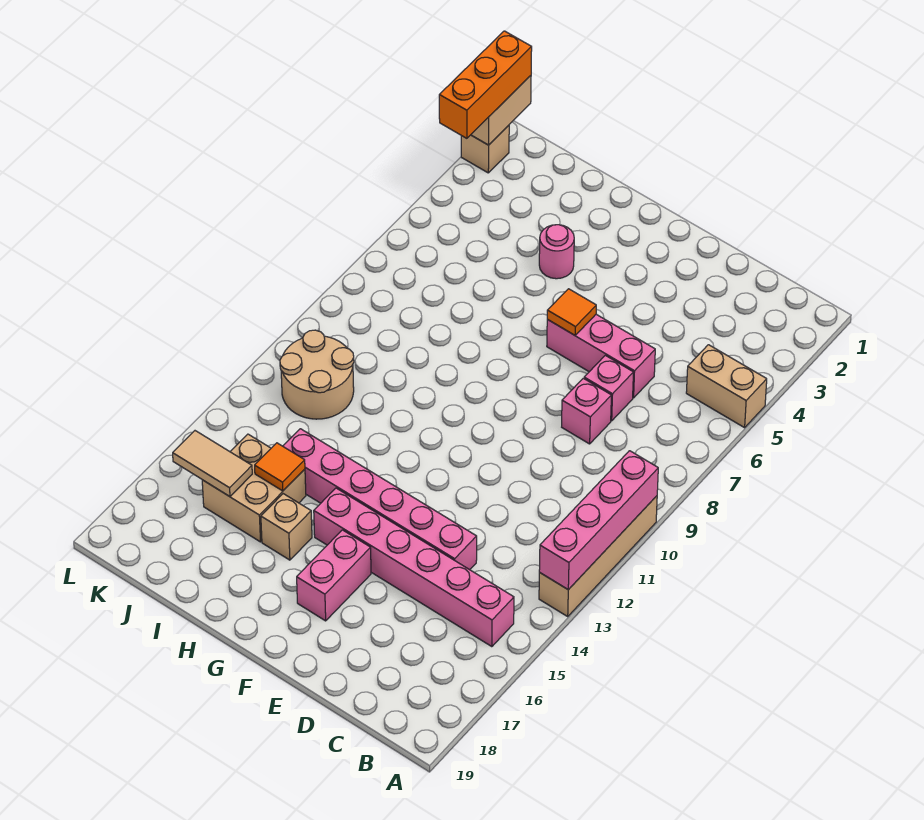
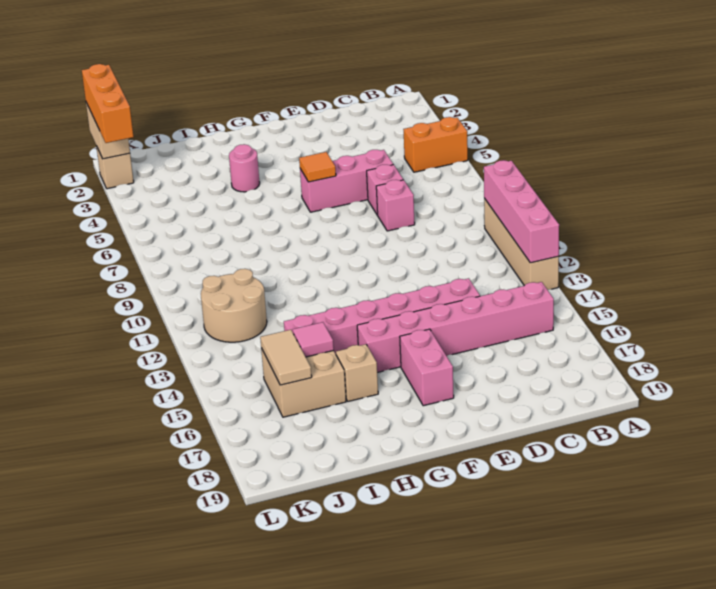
tan 1x2 brick [686,345,767,428] -> orange 1x2 brick [403,117,468,172]
orange 1x1 tile [255,443,305,491] -> pink 1x1 tile [293,322,334,357]
tan 1x2 tile [173,431,252,497] -> tan 1x2 tile turned to [260,330,312,385]

